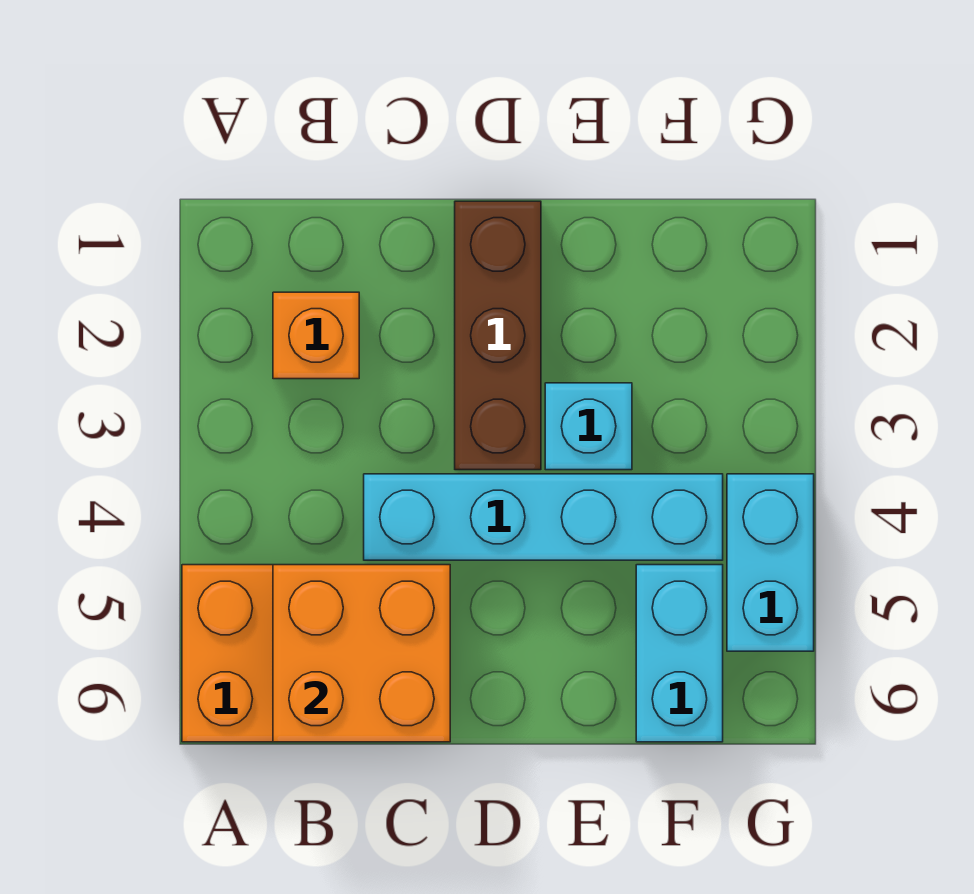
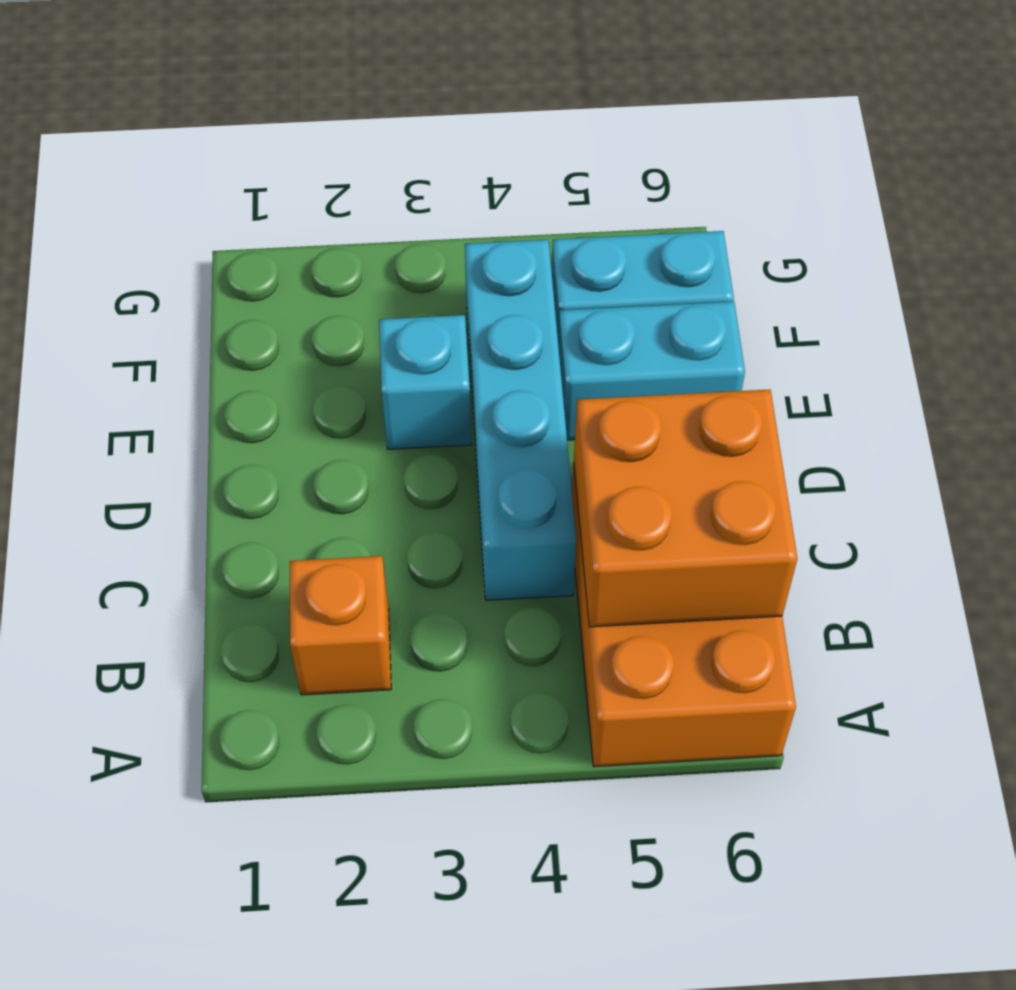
brown 1x3 brick [455,201,541,470] -> none
cyan 1x2 brick [727,474,814,651] -> cyan 1x2 brick moved to [558,302,745,440]

